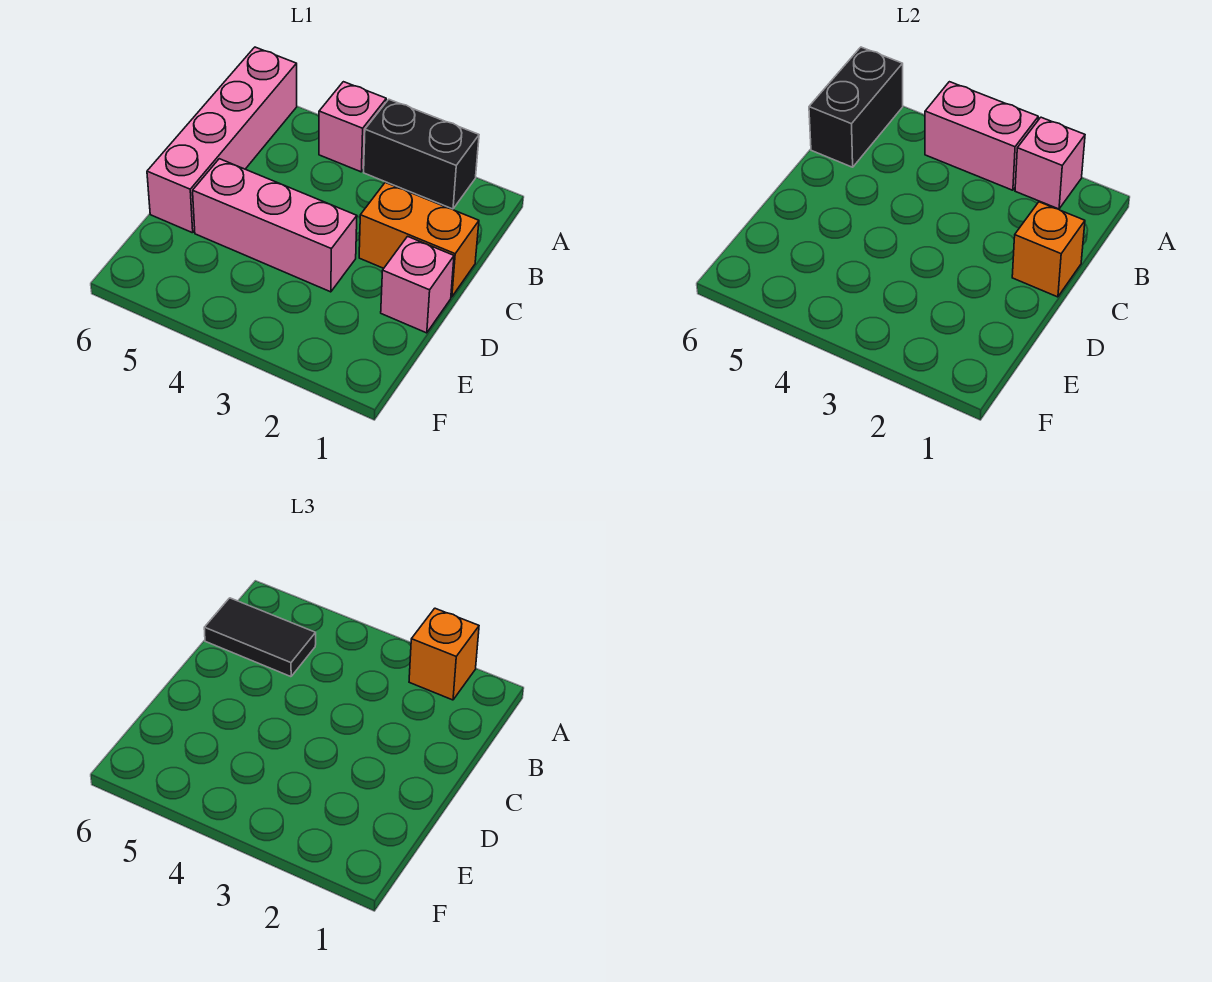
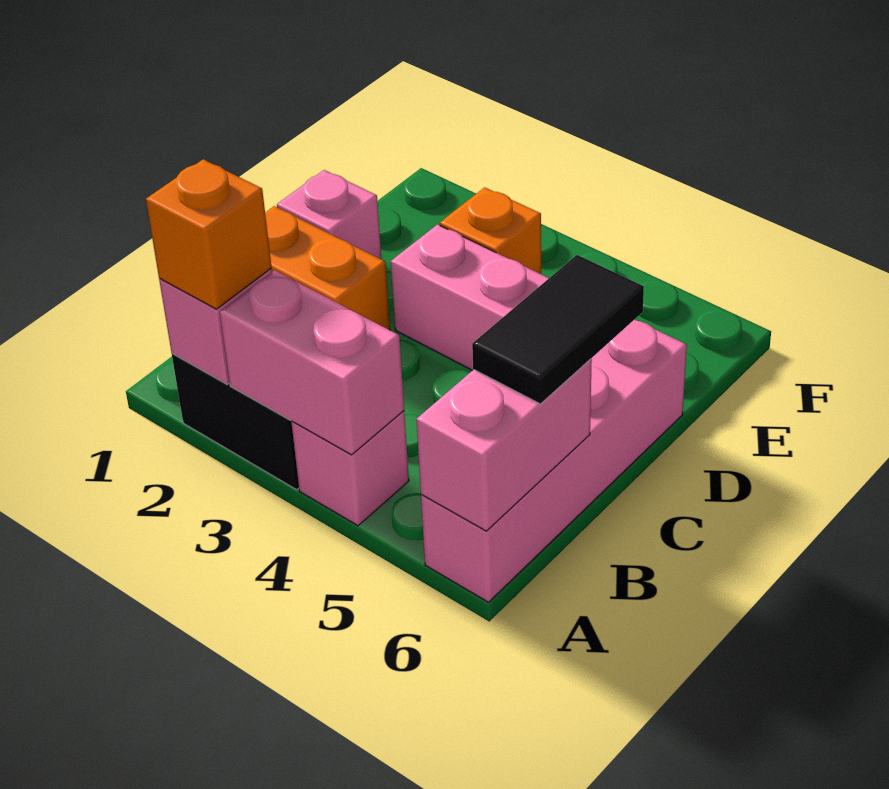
black 1x2 brick [809,47,903,167] -> pink 1x2 brick [416,359,592,531]
black 1x2 tile [204,598,316,677] -> black 1x2 tile turned to [472,255,644,404]
orange 1x1 brick [1012,202,1085,297] -> orange 1x1 brick moved to [440,187,541,274]

